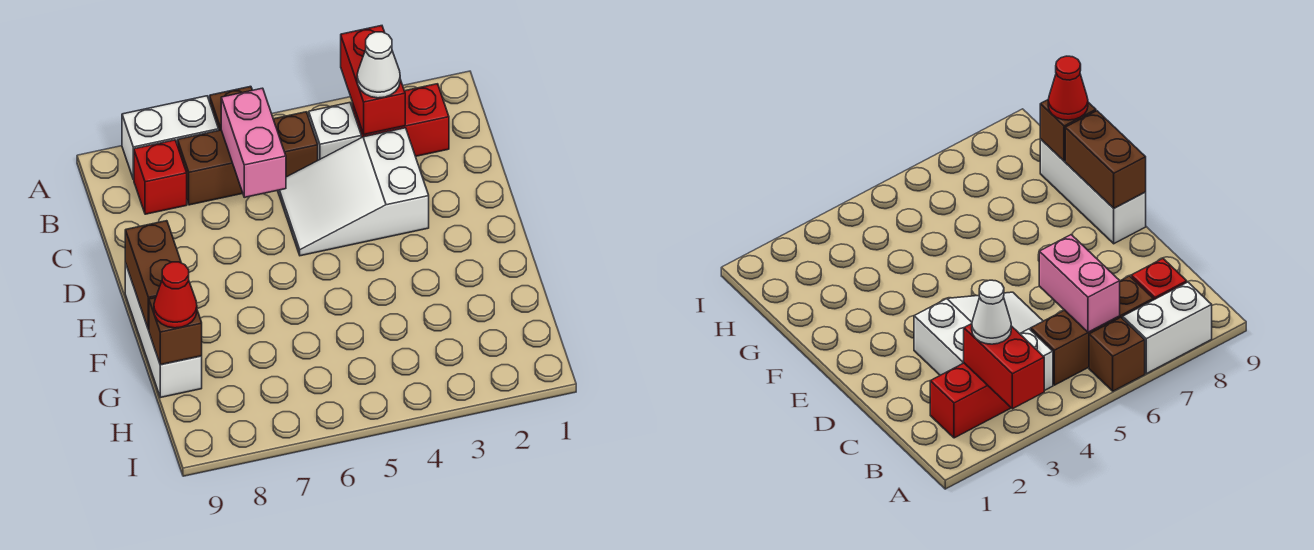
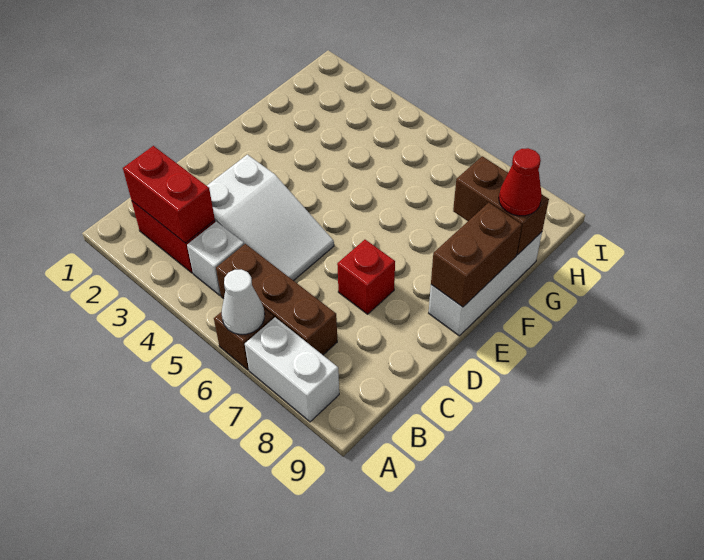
red 1x2 brick [341,26,405,135] -> red 1x2 brick turned to [123,146,215,243]
white 1x1 cone [357,32,400,98] -> white 1x1 cone moved to [222,269,265,334]
pink 1x2 brick [221,88,286,197] -> none
red 1x1 brick [134,140,187,214] -> red 1x1 brick moved to [337,240,395,314]
brown 1x1 brick [149,298,202,365] -> brown 1x2 brick [453,156,549,255]

